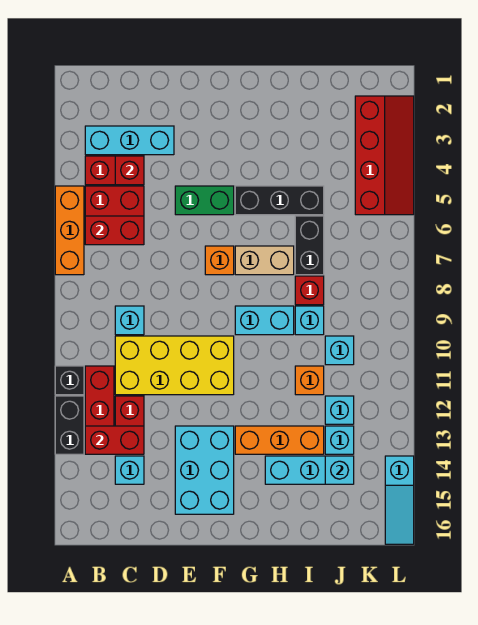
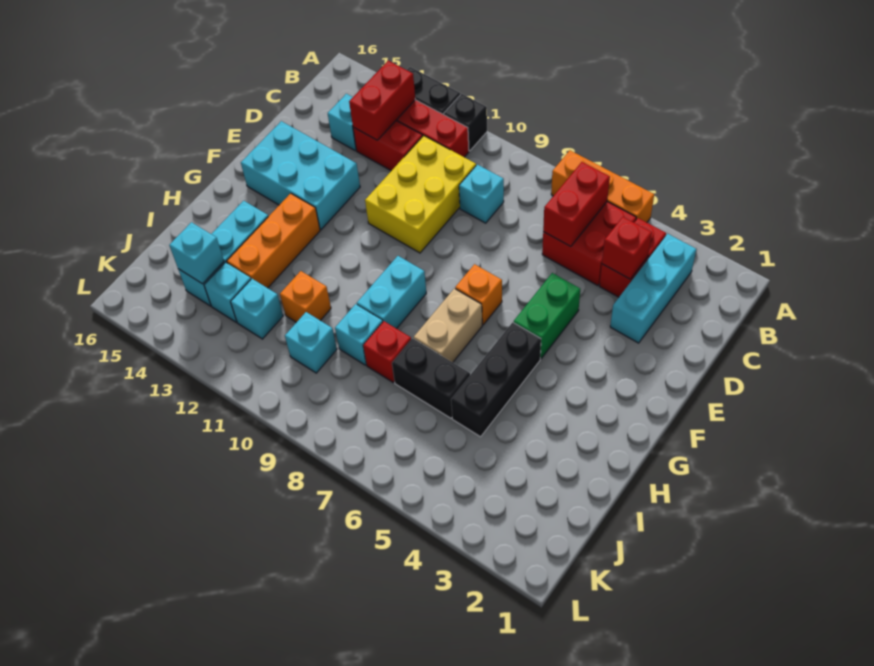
yellow 2x4 brick [115,336,234,395] -> yellow 2x3 brick [365,136,476,253]
red 2x4 slope [355,96,414,215] -> none
cyan 1x3 slope [385,456,414,544] -> none

